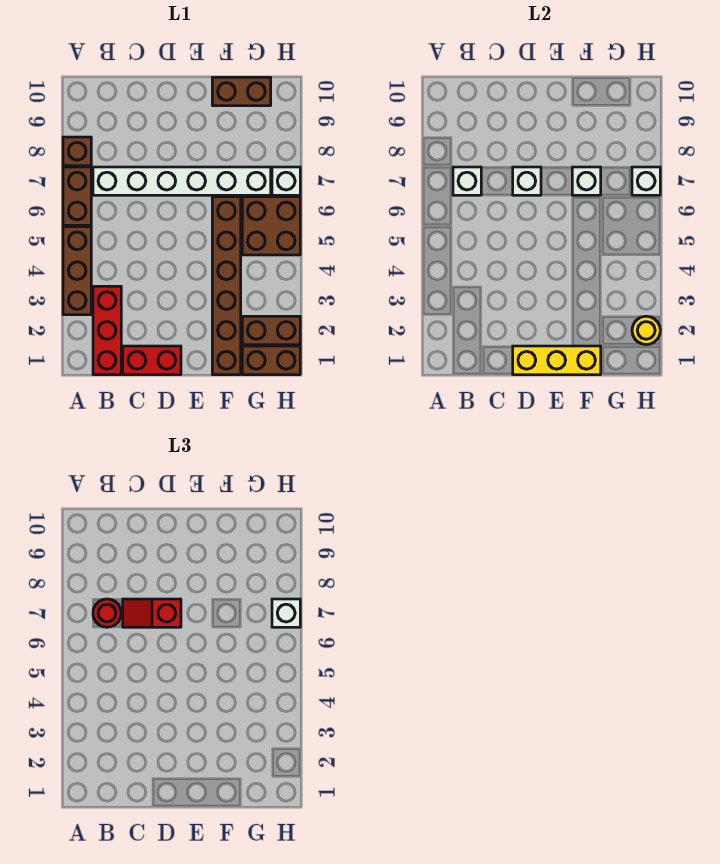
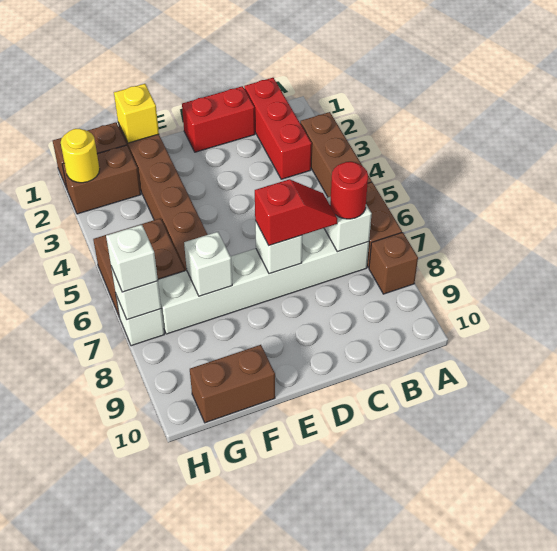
yellow 1x3 brick [513,346,601,375] -> yellow 1x1 brick [114,84,159,143]

